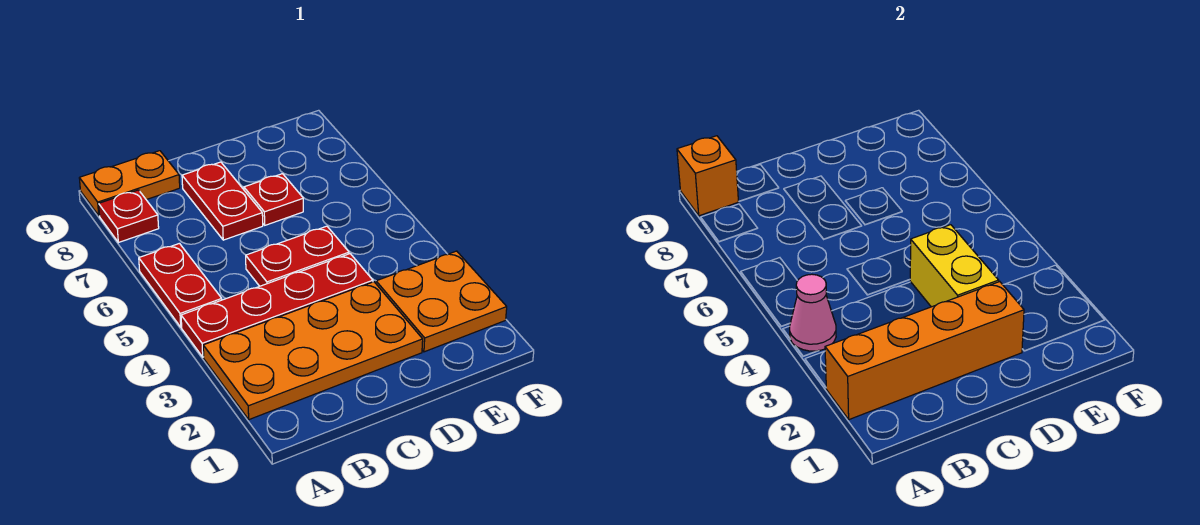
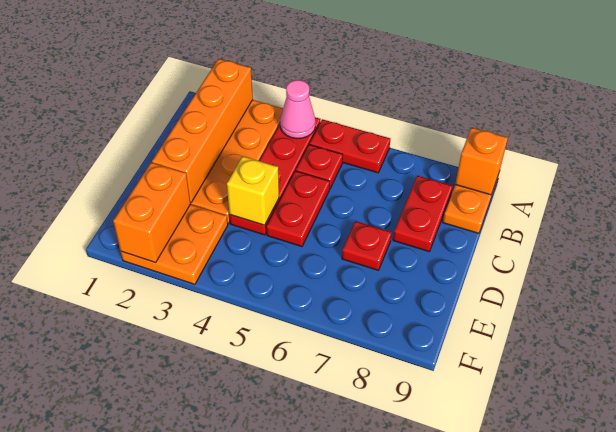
red 1x1 plate [99,190,159,243] -> red 1x1 plate moved to [296,145,343,189]
red 1x2 plate [182,162,263,240] -> red 1x2 plate turned to [393,176,453,251]
yellow 1x2 brick [910,225,999,307] -> yellow 1x1 brick [227,156,279,225]
none -> orange 1x2 brick [113,162,191,263]

